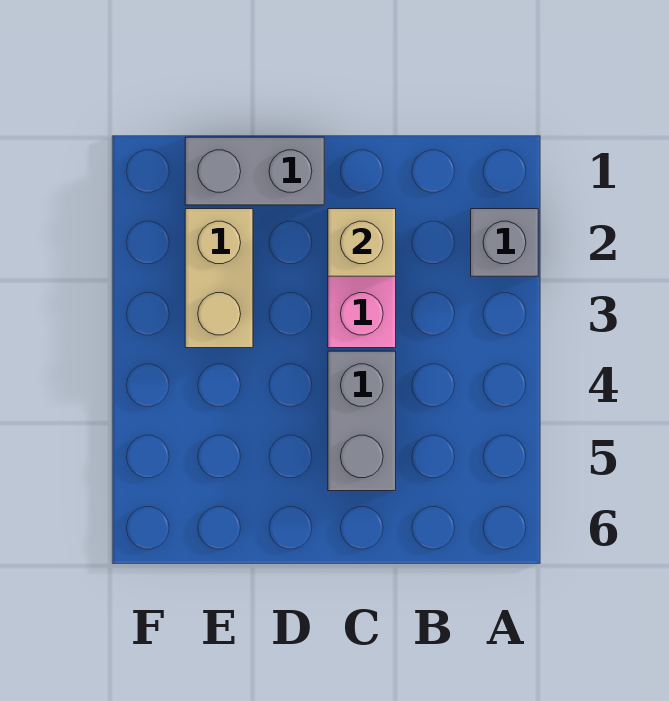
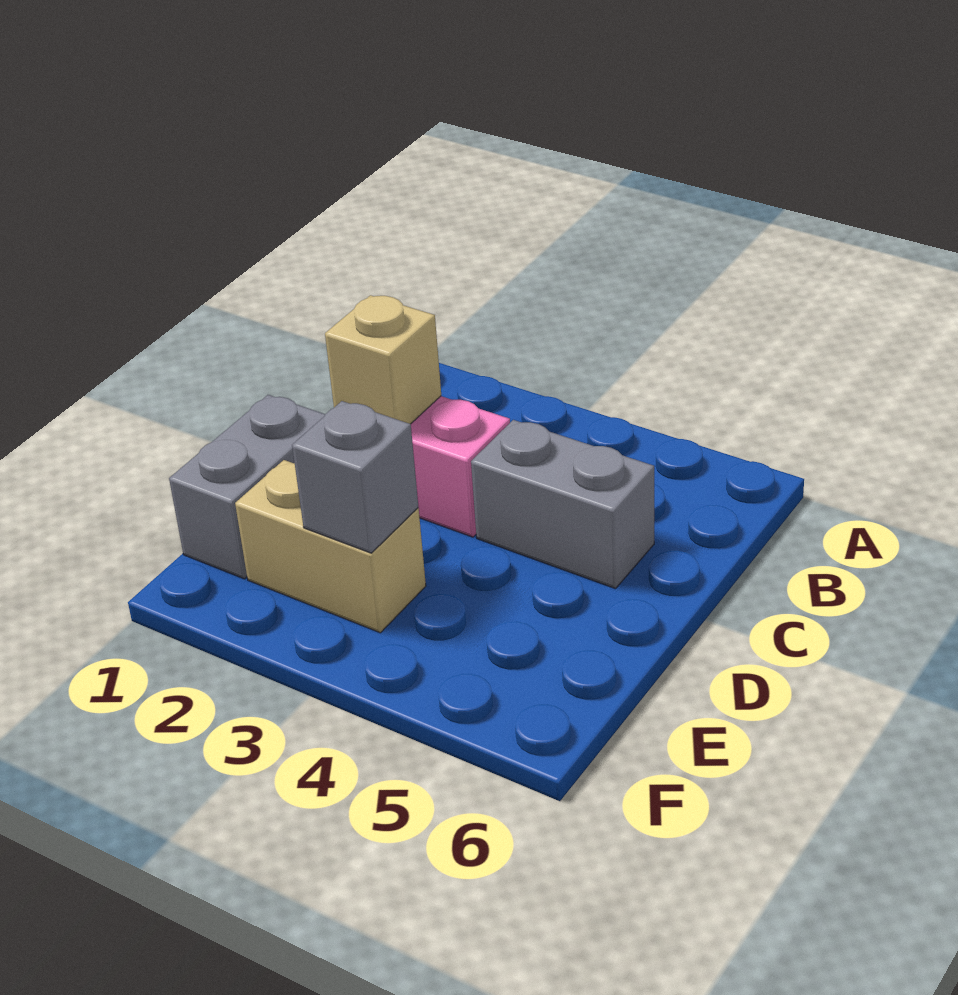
grey 1x1 brick [471,209,538,276] -> grey 1x1 brick moved to [292,401,418,553]

